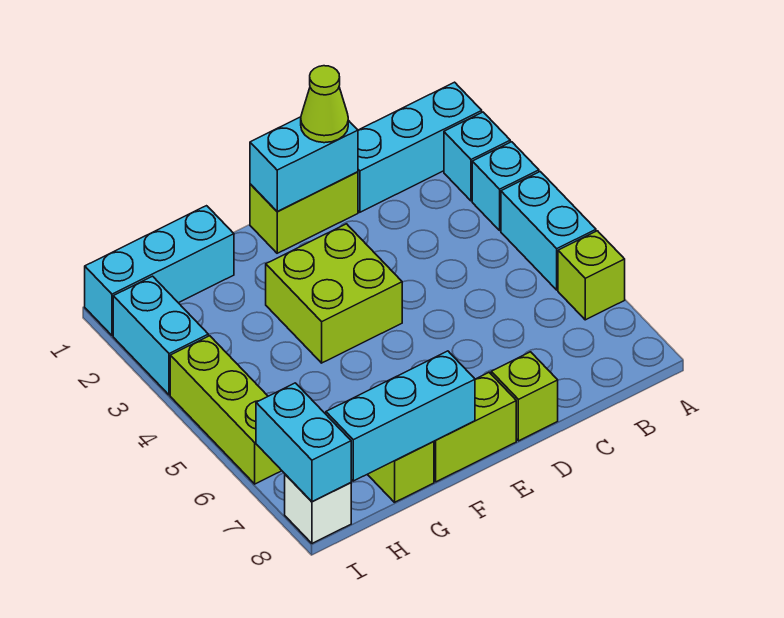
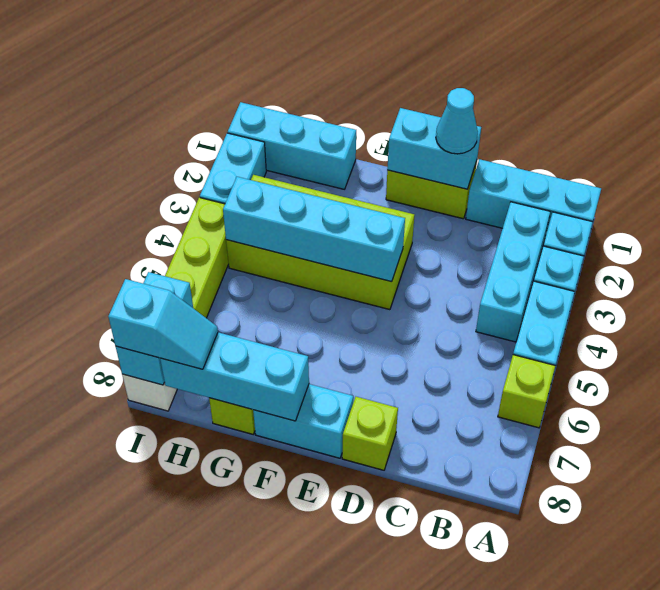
none -> cyan 1x3 brick [476,202,550,342]
lime 1x1 cone [301,66,348,143] -> cyan 1x1 cone [436,88,478,154]
lime 2x2 brick [266,224,402,363] -> lime 2x4 brick [226,175,414,310]
none -> cyan 1x4 brick [223,177,405,282]
lime 1x2 brick [434,373,516,482] -> cyan 1x2 brick [253,384,353,458]
none -> cyan 1x2 slope [108,279,218,369]

